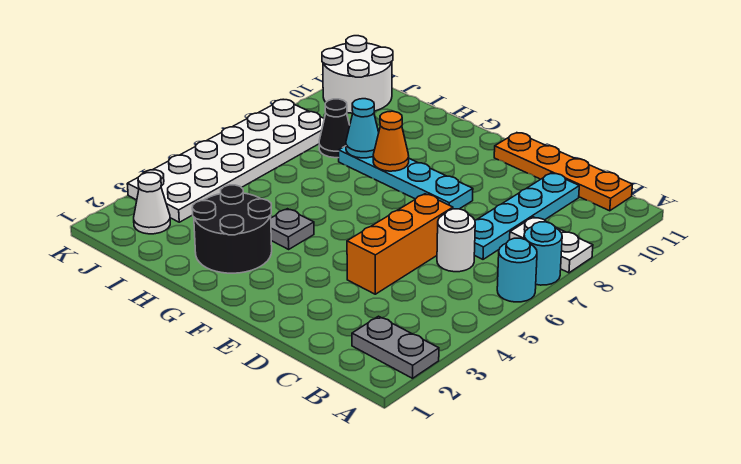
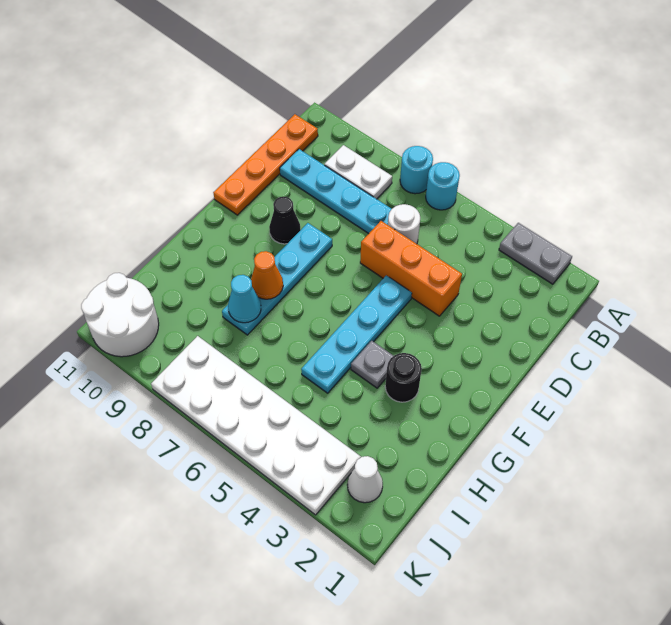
grey 1x2 plate [352,316,439,378] -> grey 1x2 plate turned to [499,223,572,284]
white 1x2 plate [510,217,593,273] -> white 1x2 plate turned to [325,145,392,199]
none -> cyan 1x4 plate [301,275,412,393]
black 2x2 round brick [192,185,272,273] -> black 1x1 round brick [385,353,422,402]
black 1x1 cone [319,99,350,158] -> black 1x1 cone moved to [269,197,300,244]

